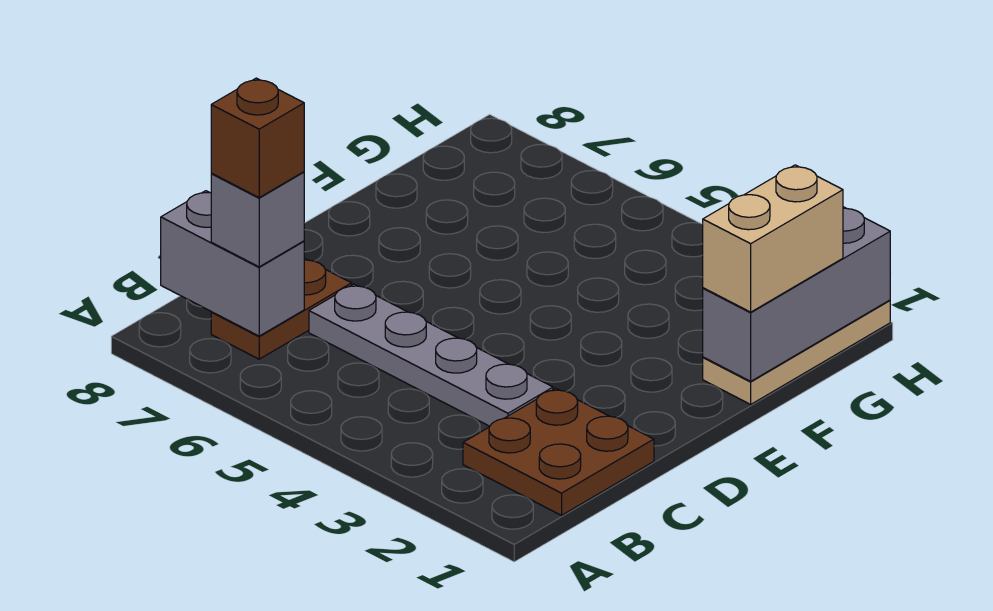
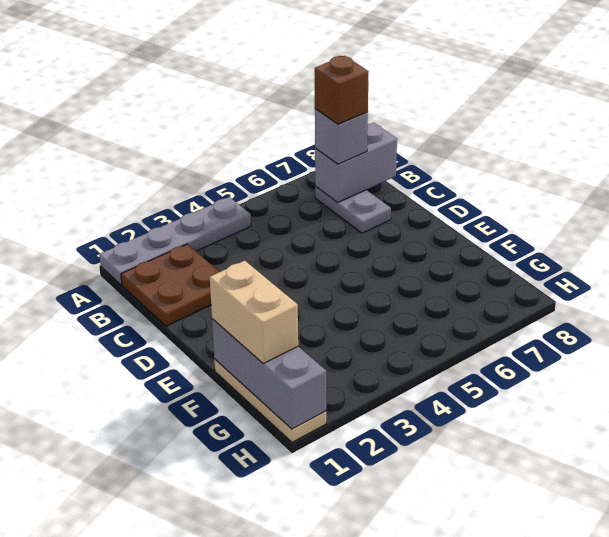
brown 1x2 plate [211,259,352,359] -> grey 1x2 plate [315,187,391,233]
grey 1x4 plate [309,284,553,426] -> grey 1x4 plate moved to [99,197,251,285]

